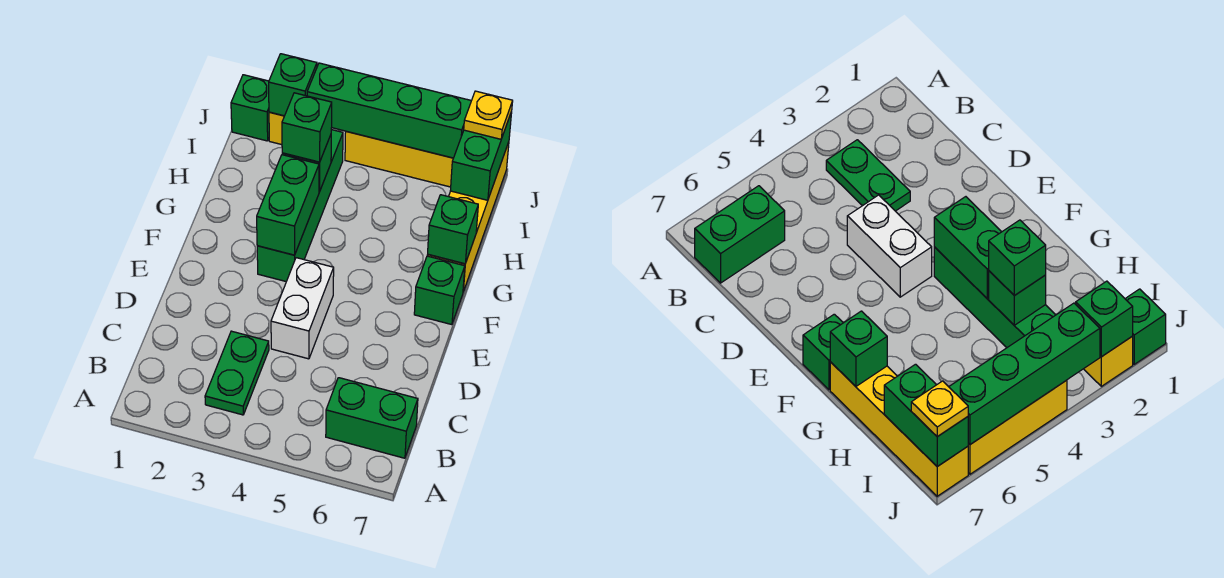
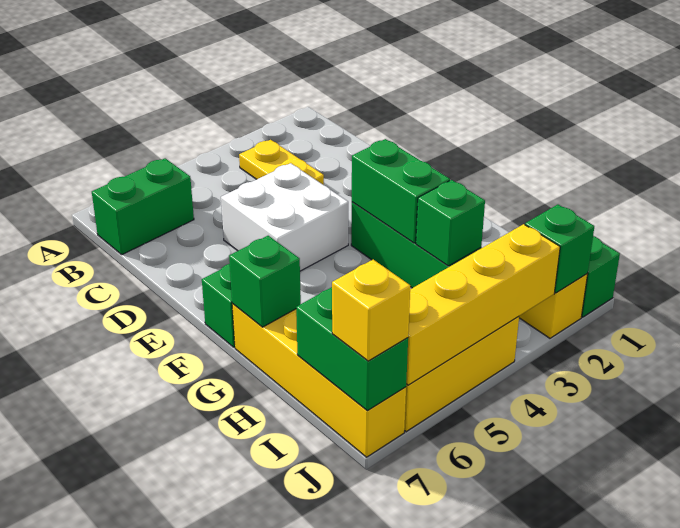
green 1x2 plate [205,331,269,415] -> yellow 1x2 plate [239,140,324,185]
white 1x2 brick [271,258,334,359] -> white 2x2 brick [221,163,348,271]
green 1x1 brick [282,93,332,162] -> none
green 1x4 brick [307,63,471,158] -> yellow 1x4 brick [406,224,560,385]
yellow 1x1 plate [464,91,513,139] -> yellow 1x1 brick [332,260,410,361]

